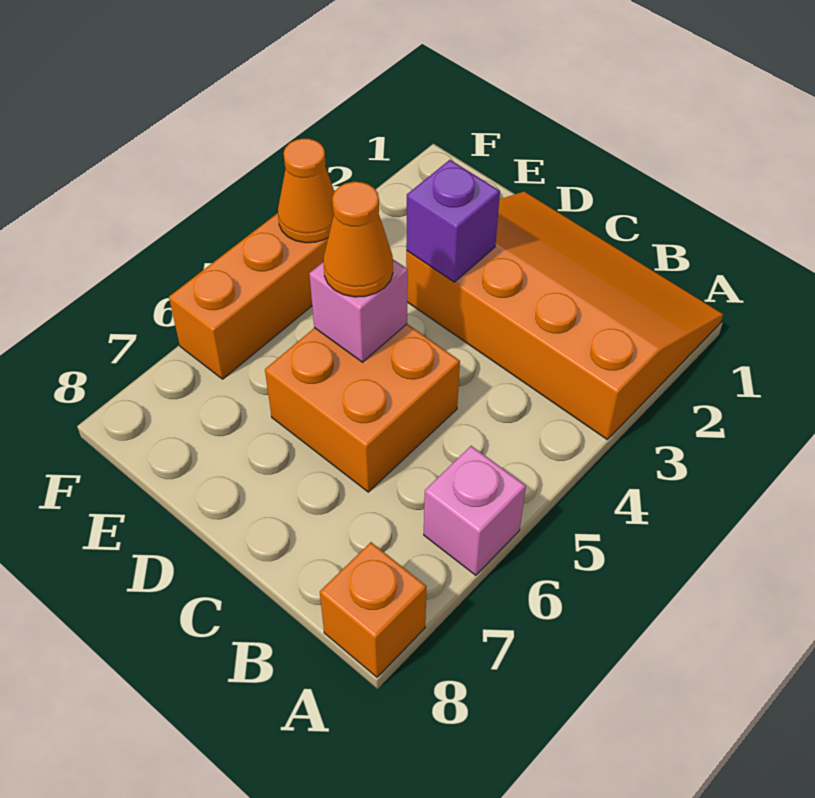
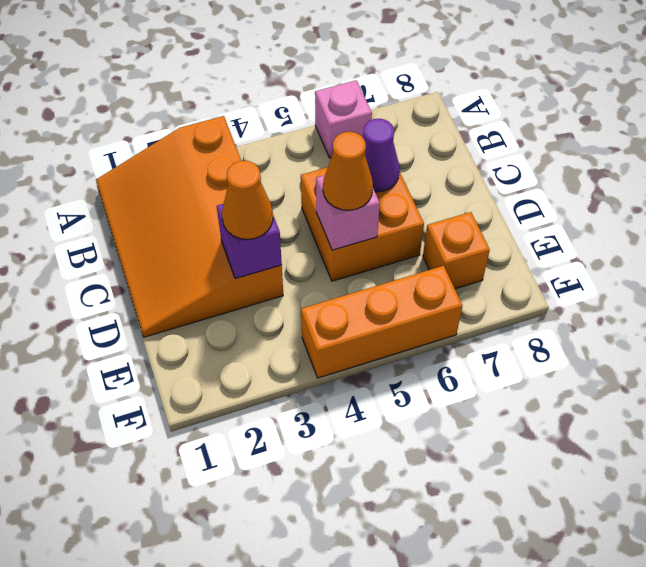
orange 1x1 brick [320,542,427,677] -> orange 1x1 brick moved to [423,212,490,289]
none -> purple 1x1 cone [363,119,400,192]
orange 1x1 cone [278,139,334,243] -> orange 1x1 cone moved to [222,161,273,239]

